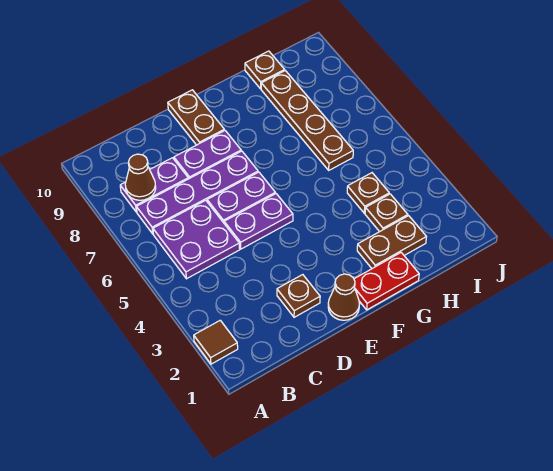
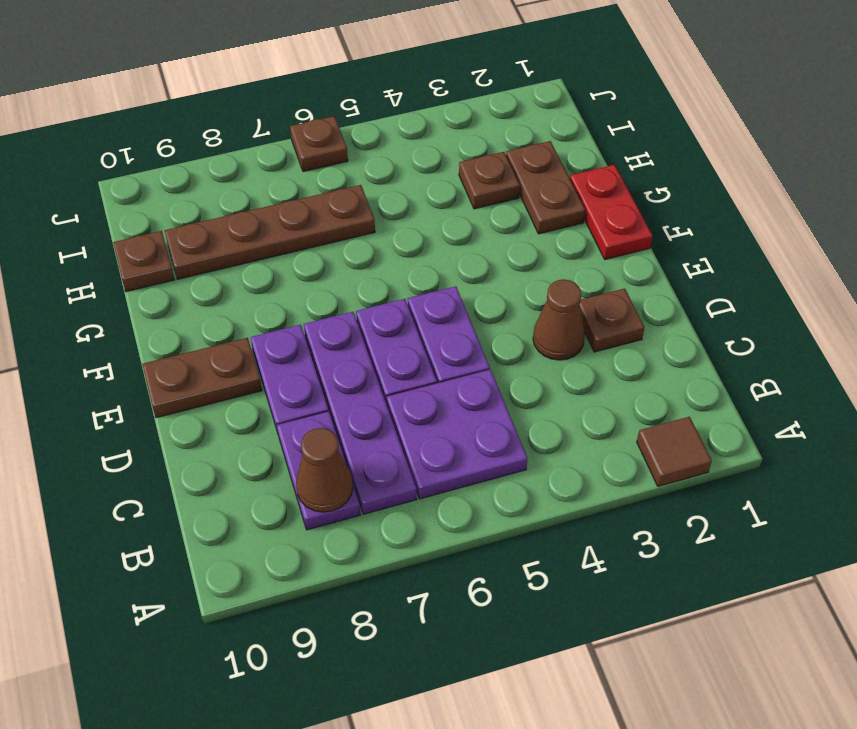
brown 1x1 cone [328,274,359,320] -> brown 1x1 cone moved to [533,279,585,360]
brown 1x1 plate [347,173,389,213] -> brown 1x1 plate moved to [290,116,348,172]

